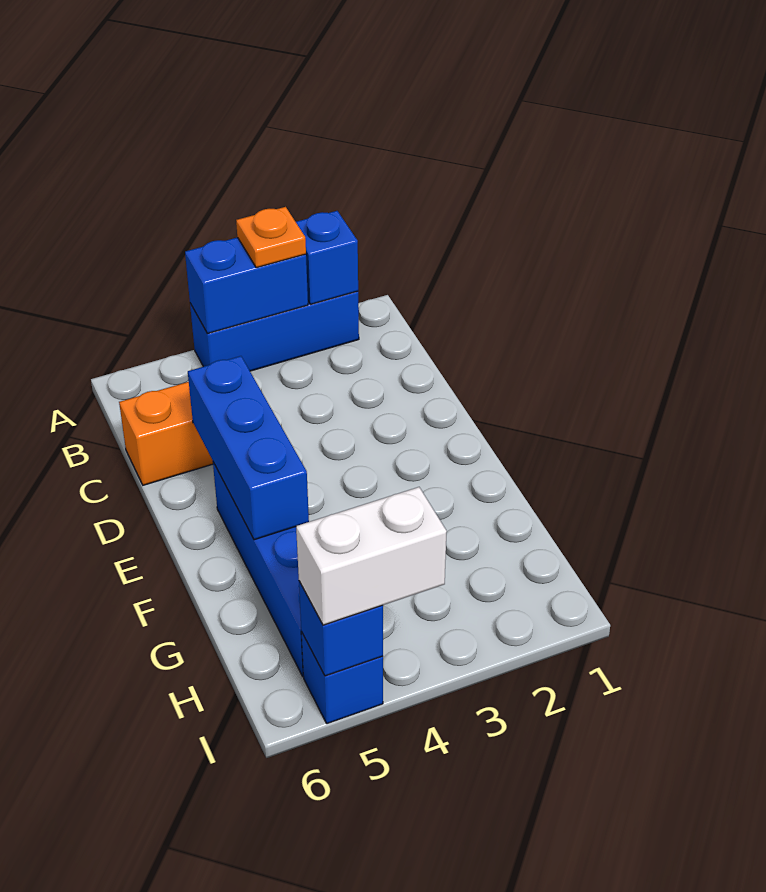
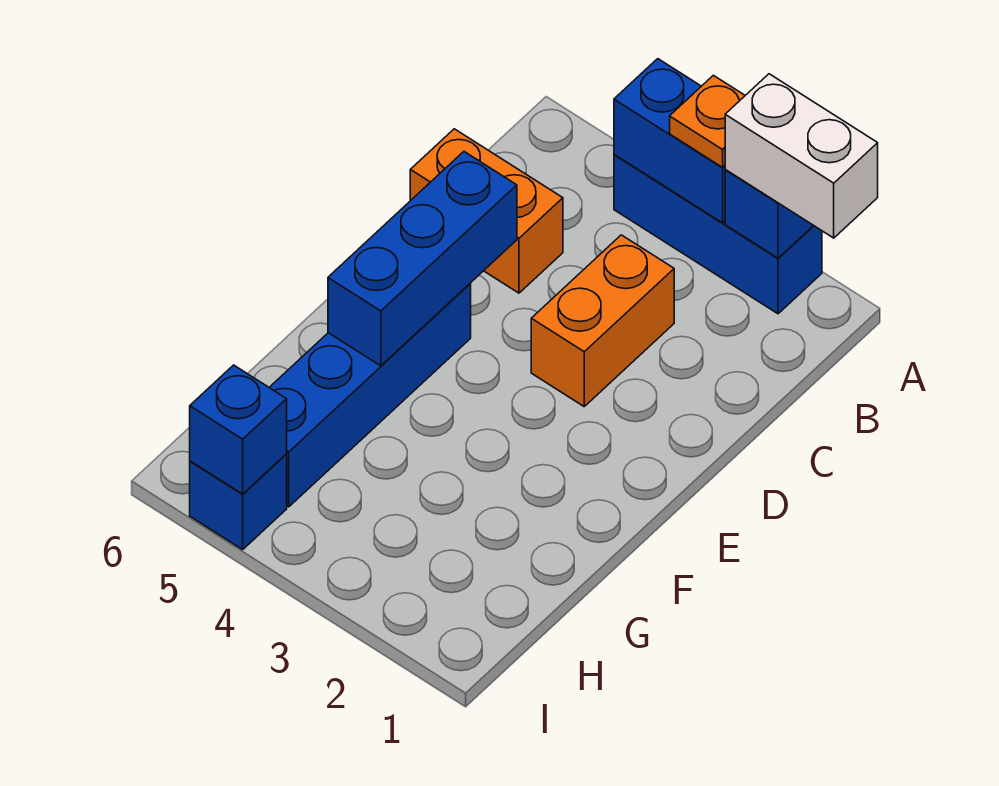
none -> orange 1x2 brick [531,235,674,406]
white 1x2 brick [296,487,447,625] -> white 1x2 brick moved to [725,74,878,238]

